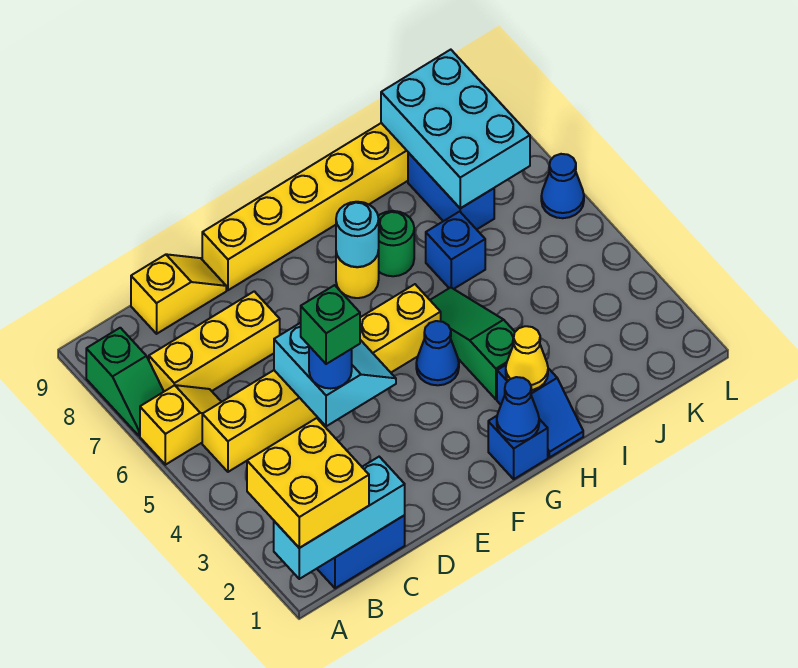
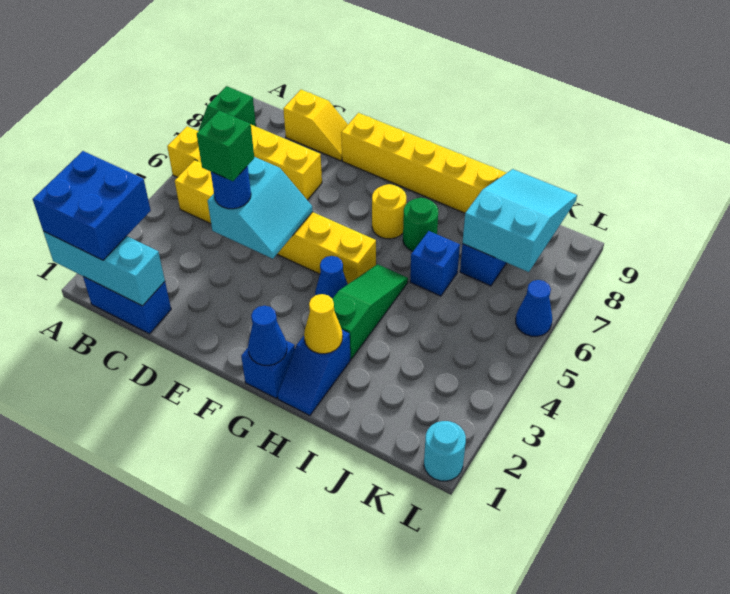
yellow 2x2 brick [247,418,369,548] -> blue 2x2 brick [33,151,151,260]
cyan 1x1 round brick [336,202,379,267] -> cyan 1x1 round brick moved to [424,421,466,481]
cyan 2x3 brick [381,50,530,208] -> cyan 2x3 slope [463,169,577,272]

